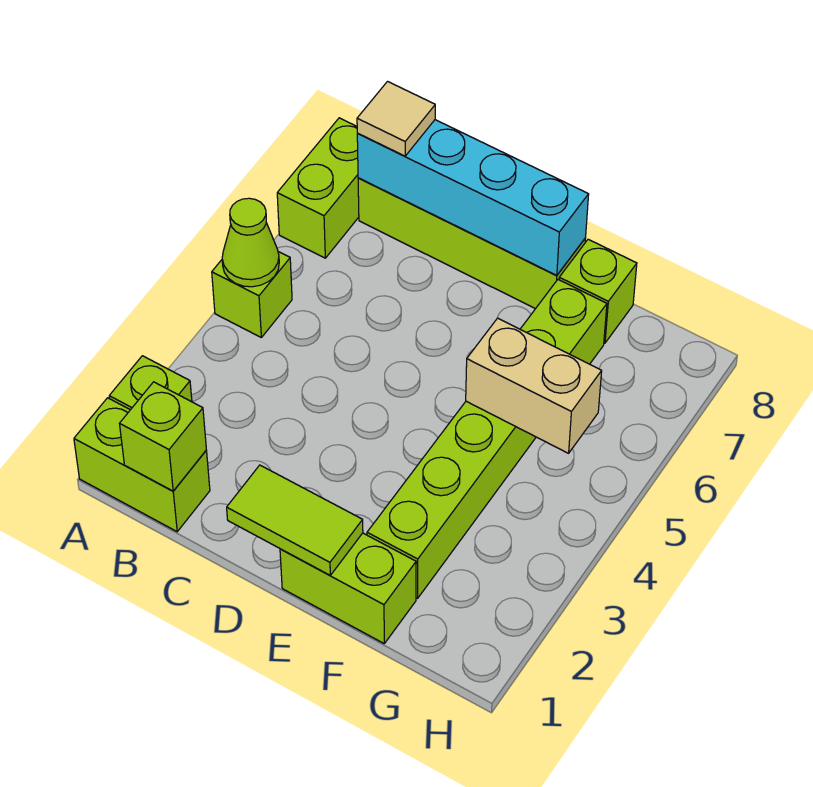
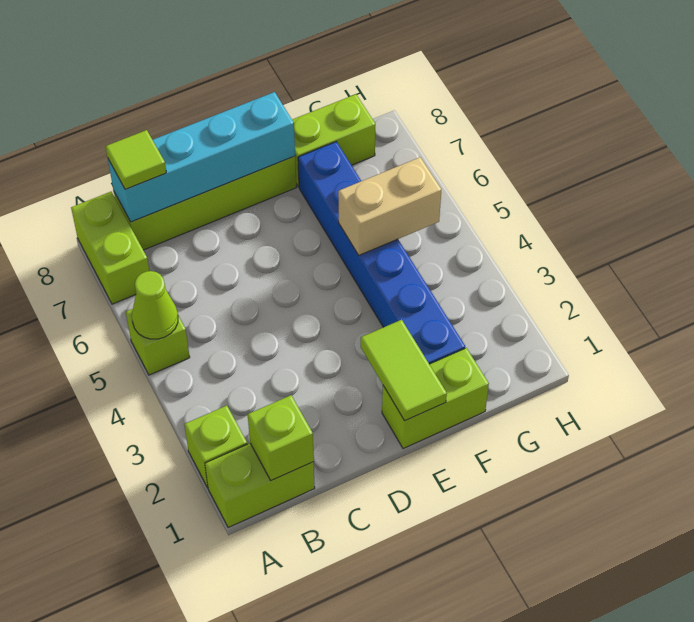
tan 1x1 tile [357,82,435,156] -> lime 1x1 tile [106,130,166,189]
lime 1x2 tile [227,465,363,575] -> lime 1x2 tile turned to [361,320,447,421]
lime 1x6 brick [367,280,607,598] -> blue 1x6 brick [298,142,465,364]
lime 1x1 brick [559,239,637,343] -> lime 1x2 brick [292,94,375,187]

